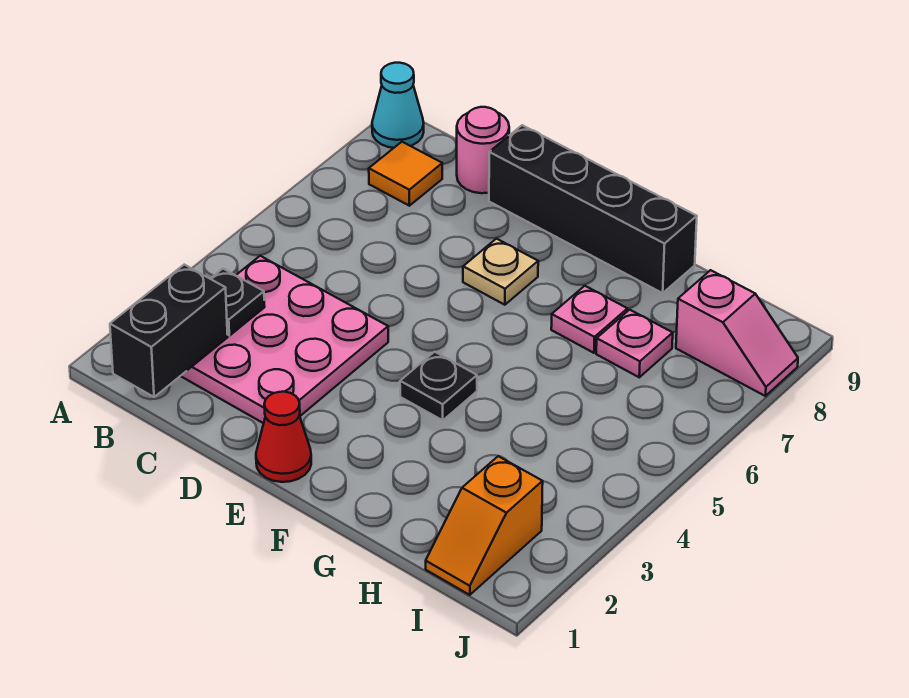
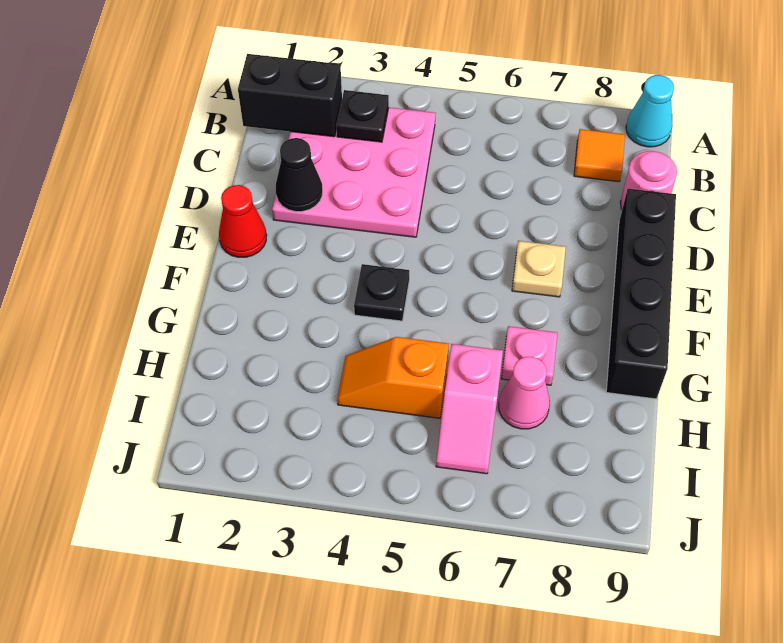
none -> black 1x1 cone [276,138,323,212]
pink 1x1 plate [596,310,673,377] -> pink 1x1 cone [499,357,550,429]
orange 1x2 slope [426,456,543,595] -> orange 1x2 slope moved to [337,337,449,418]
pink 1x2 slope [676,270,798,396] -> pink 1x2 slope moved to [436,344,503,474]

